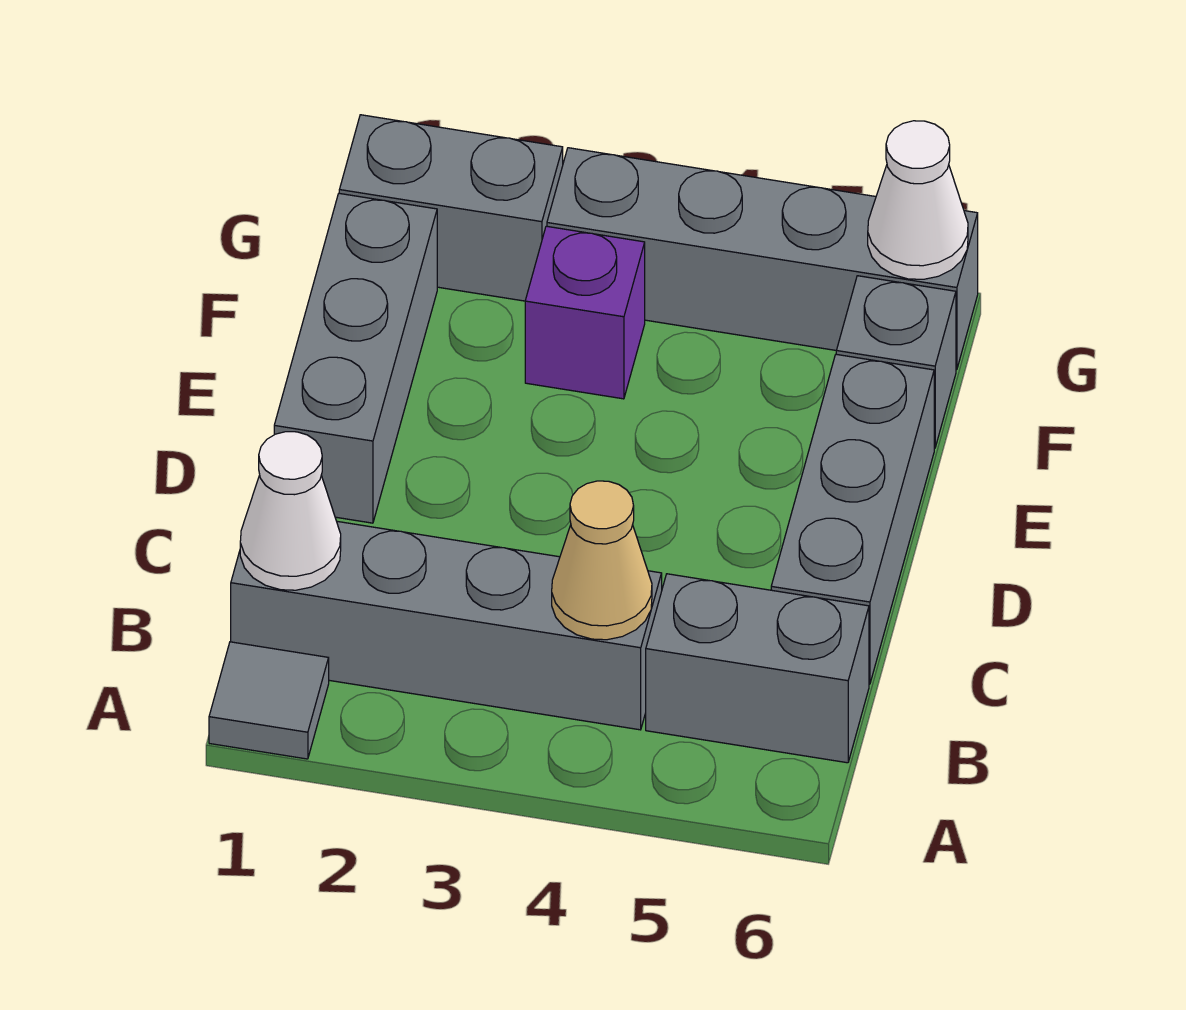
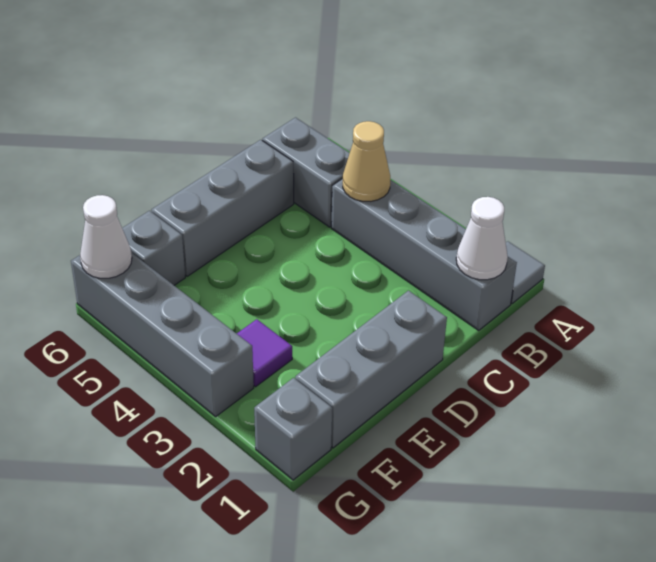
purple 1x1 brick [525,226,645,399] -> purple 1x1 tile [237,319,292,387]
grey 1x2 brick [339,115,563,301] -> grey 1x1 brick [254,378,332,480]

